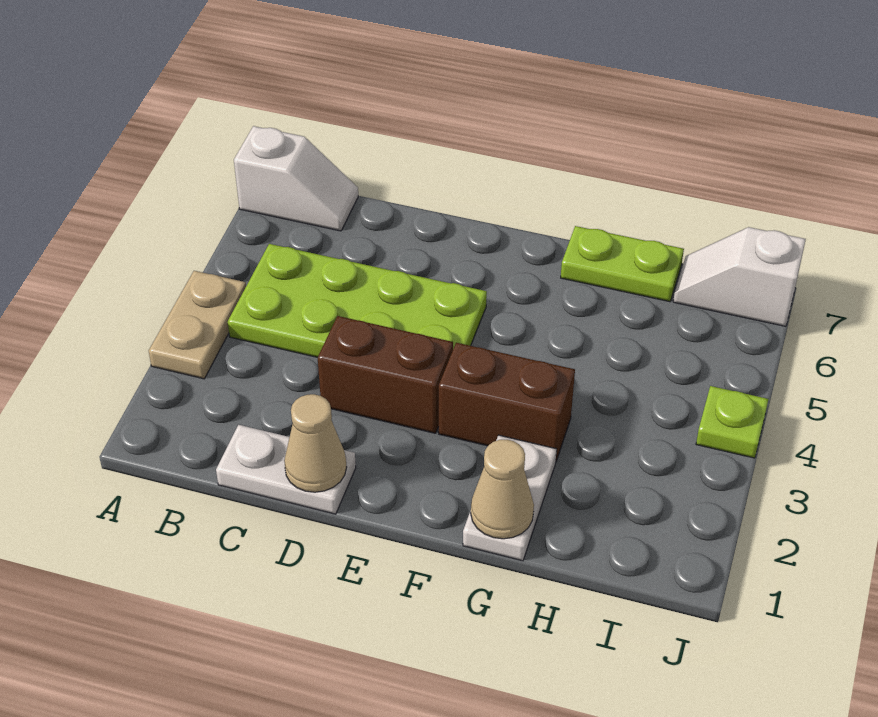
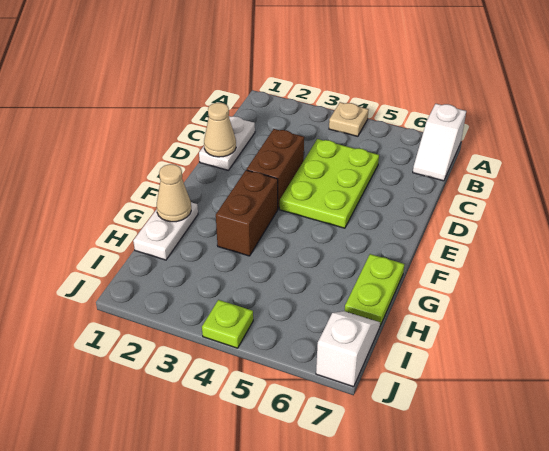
tan 1x2 plate [149,271,246,379] -> tan 1x1 plate [329,102,369,136]
lime 2x4 plate [228,244,487,357] -> lime 2x3 plate [280,139,379,228]
white 1x2 plate [463,435,557,561] -> white 1x2 plate turned to [133,202,198,260]

